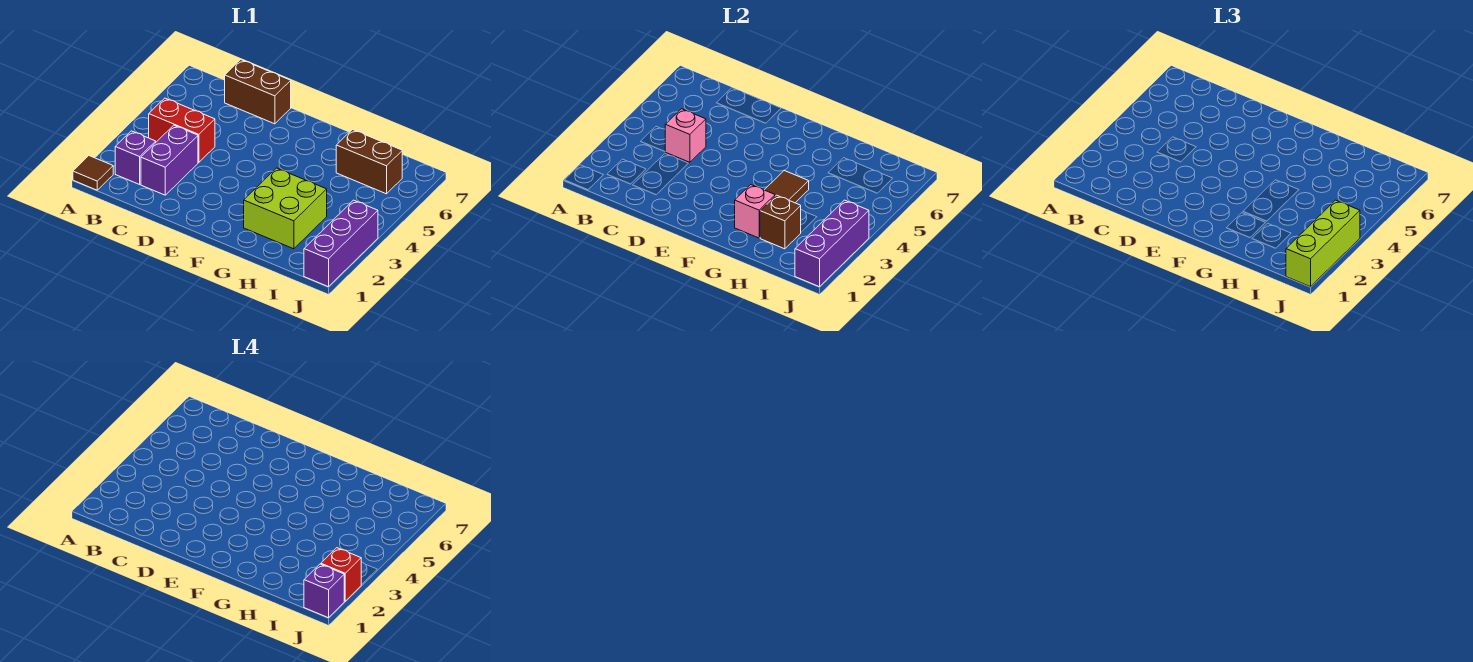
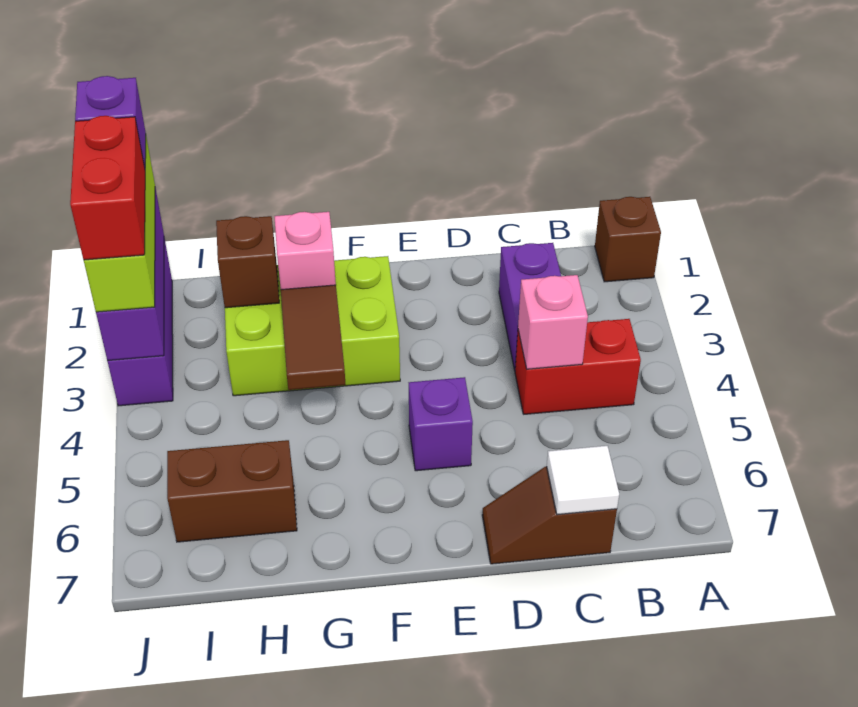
brown 1x1 tile [73,156,113,190] -> brown 1x1 brick [595,197,661,282]
purple 1x1 brick [115,131,156,184] -> purple 1x1 brick moved to [409,377,473,471]
brown 1x2 brick [225,60,291,124] -> brown 1x2 slope [482,466,617,564]
none -> white 1x1 tile [547,446,619,515]
lime 2x2 brick [244,168,327,249] -> lime 2x3 brick [225,256,400,396]
red 1x1 brick [321,548,361,601] -> red 1x2 brick [70,116,145,260]

